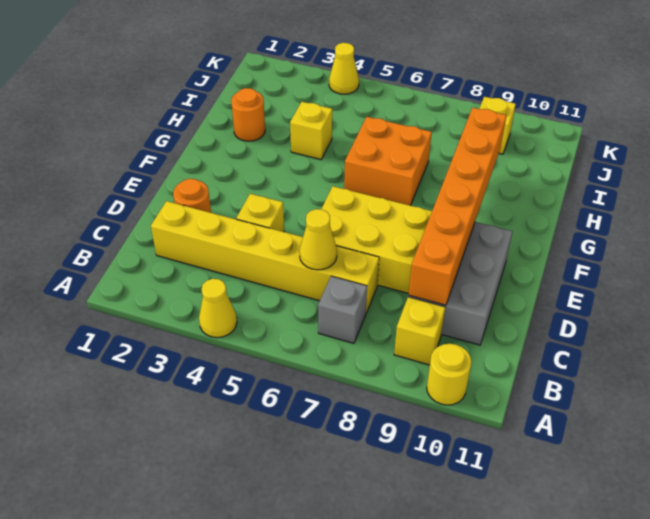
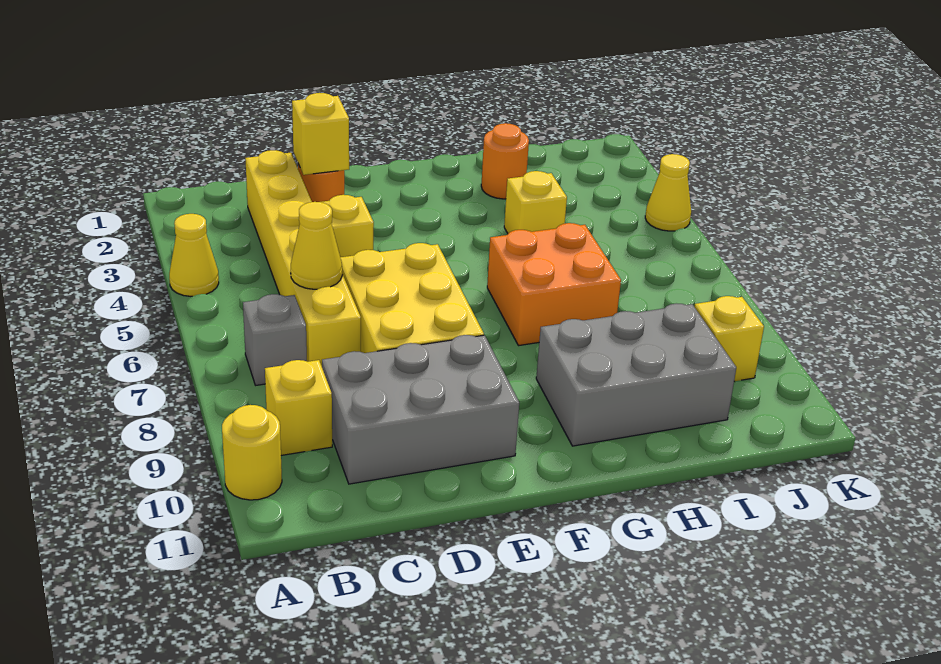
orange 1x6 brick [409,108,506,305] -> none
none -> yellow 1x1 brick [292,93,349,175]
none -> grey 2x3 brick [536,303,736,446]

